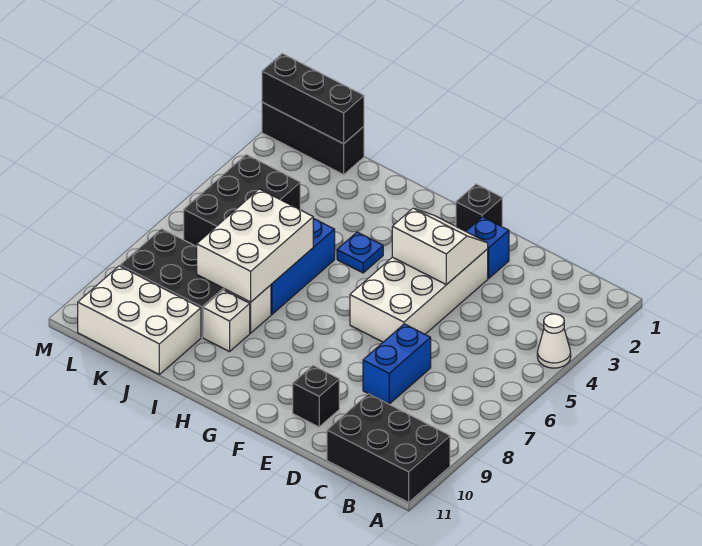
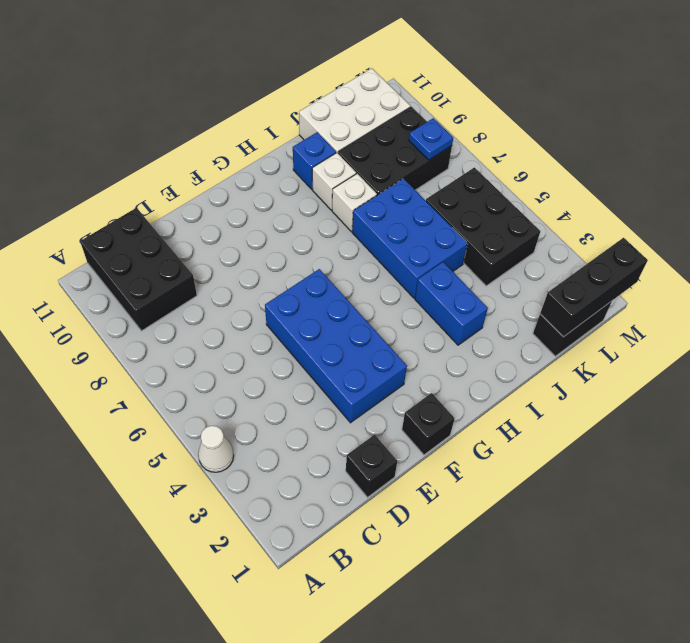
black 2x3 brick [327,394,450,502] -> black 2x3 brick turned to [80,208,197,331]
blue 1x2 brick [363,324,431,404] -> blue 1x2 brick moved to [415,262,488,345]
blue 1x1 brick [466,217,509,278] -> blue 1x1 brick moved to [293,132,336,189]
white 2x4 brick [350,249,488,342] -> blue 2x4 brick [265,269,407,423]
white 2x2 slope [392,208,488,285] -> none
black 1x1 brick [293,366,339,427] -> black 1x1 brick moved to [346,435,397,497]
blue 1x1 plate [337,232,383,273] -> blue 1x1 plate moved to [409,118,453,160]
white 2x3 brick [197,189,313,302] -> none
black 1x3 brick [262,102,364,175] -> black 1x2 brick [533,301,612,356]

